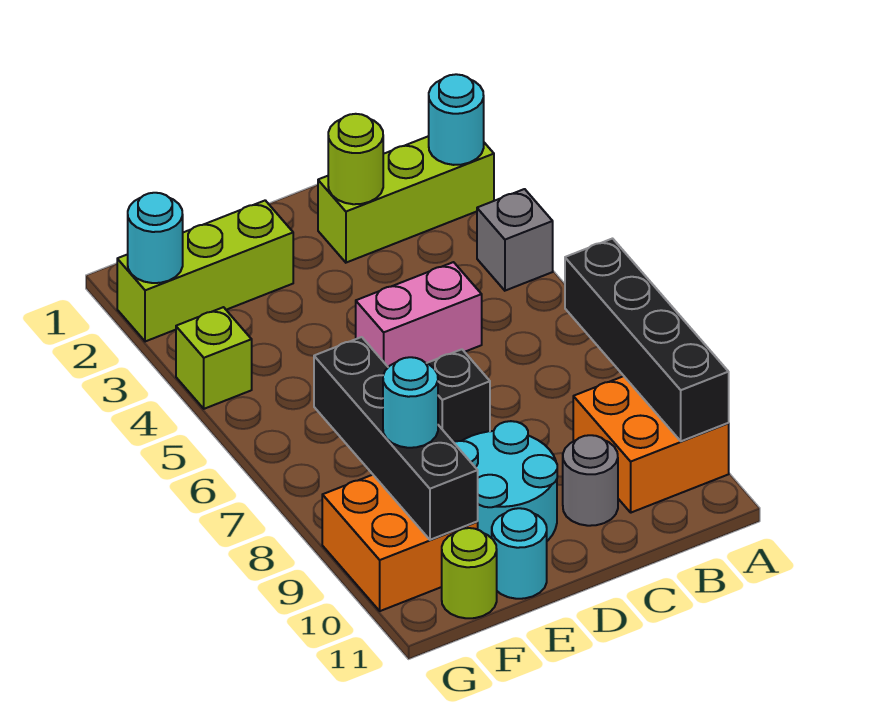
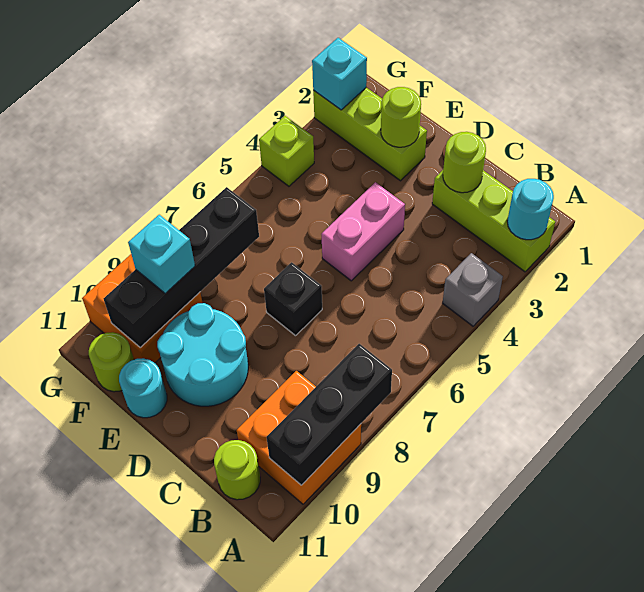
black 1x4 brick [565,239,729,441] -> black 1x3 brick [267,344,392,485]
none -> lime 1x1 round brick [214,440,260,500]
pink 1x2 brick [356,262,482,367] -> pink 1x2 brick turned to [321,182,405,281]
grey 1x1 round brick [563,435,618,526] -> none
none -> lime 1x1 round brick [381,87,421,147]
cyan 1x1 round brick [383,357,438,448] -> cyan 1x1 brick [128,215,195,293]
cyan 1x1 round brick [128,193,183,283] -> cyan 1x1 brick [312,38,367,110]

